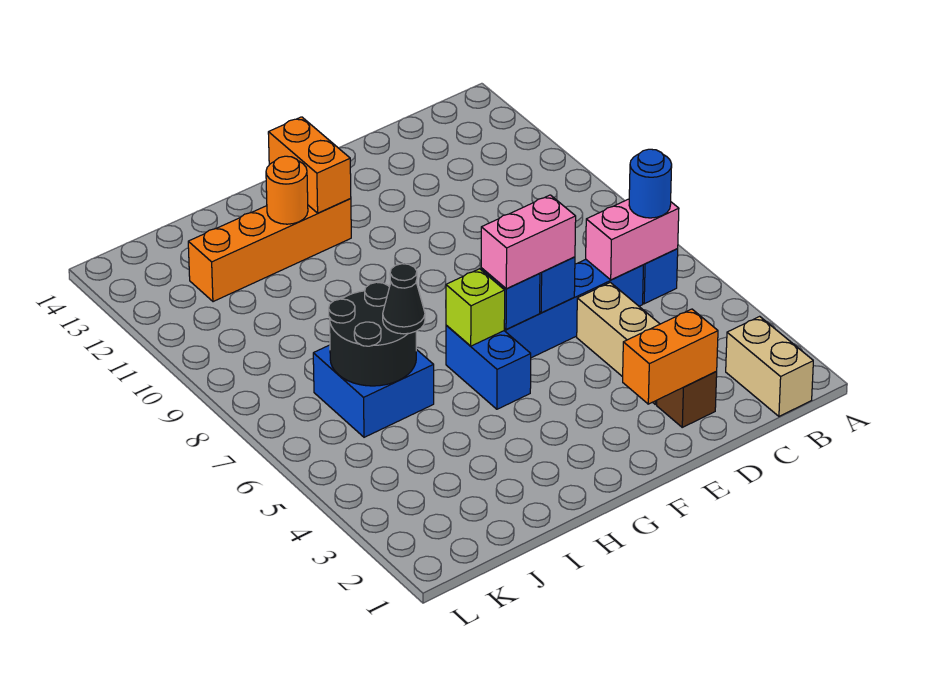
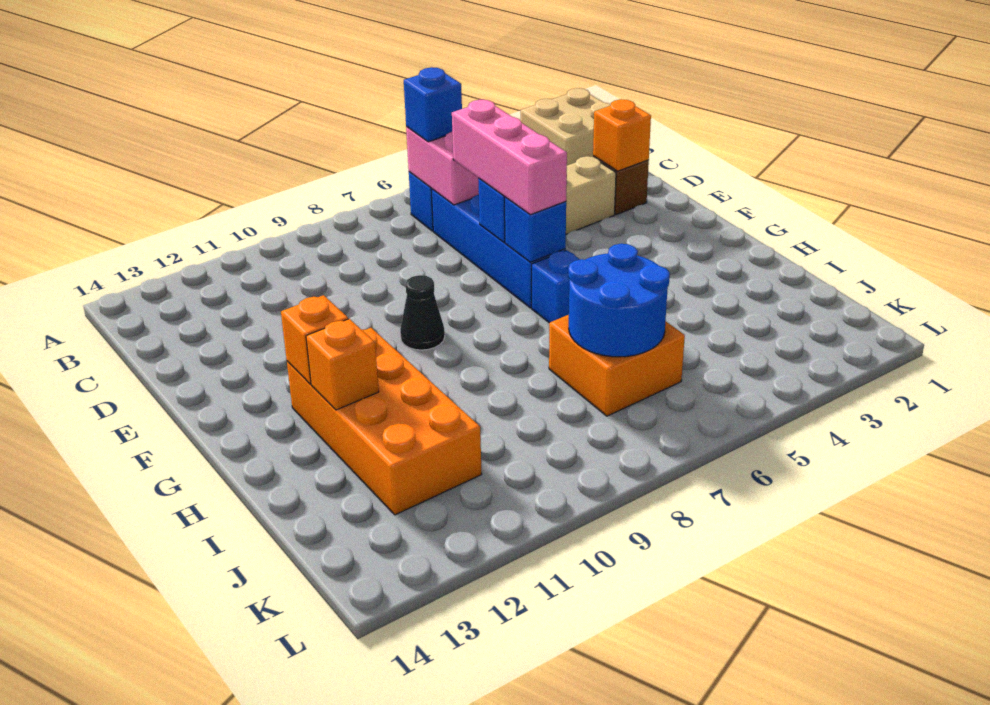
tan 1x2 brick [726,316,813,416] -> tan 2x2 brick [521,88,611,165]
blue 1x1 round brick [629,149,672,218] -> blue 1x1 brick [404,67,462,142]
orange 1x2 brick [623,309,718,404] -> orange 1x1 brick [593,99,651,171]
pink 1x2 brick [481,195,576,289] -> pink 1x3 brick [452,100,567,215]
blue 1x2 brick [446,325,531,409] -> blue 1x1 brick [532,250,580,323]
lime 1x1 brick [446,269,505,346] -> none
orange 1x4 brick [188,199,351,302] -> orange 2x4 brick [287,328,482,515]
orange 1x2 brick [268,117,351,213] -> orange 1x1 brick [281,295,348,384]
orange 1x1 round brick [266,156,308,224] -> orange 1x1 brick [306,319,379,410]
blue 2x2 brick [313,345,434,437] -> orange 2x2 brick [549,315,685,416]
black 2x2 round brick [329,282,416,386] -> blue 2x2 round brick [568,244,670,357]
black 1x1 cone [383,264,425,334] -> black 1x1 cone moved to [400,275,445,350]

